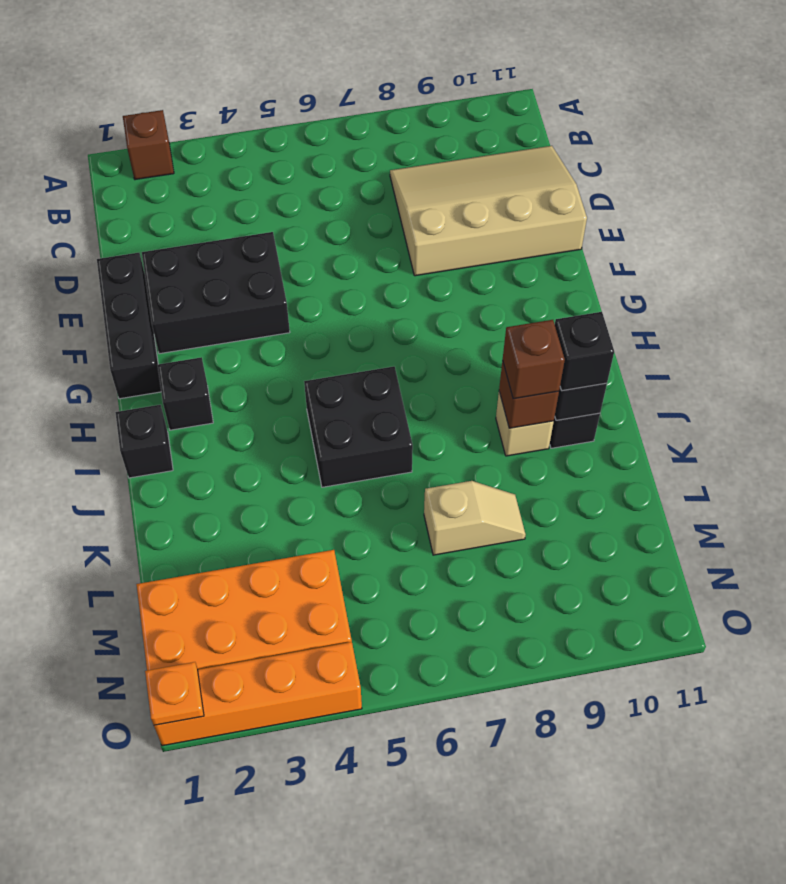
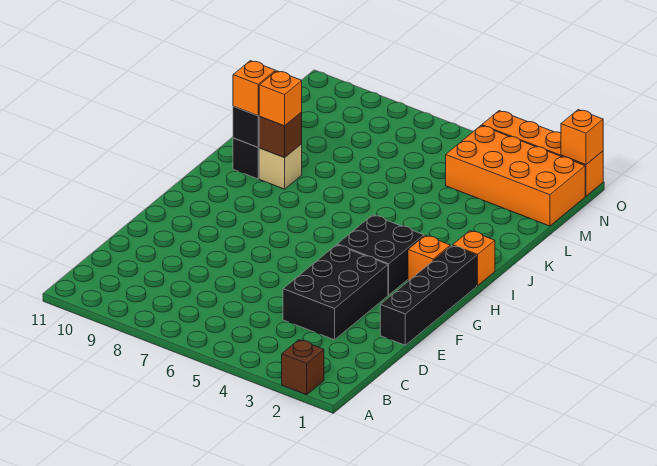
tan 3x4 slope [390,146,587,276] -> none
black 1x3 brick [97,253,161,399] -> black 1x4 brick [380,246,477,345]
black 2x3 brick [142,232,290,354] -> black 2x3 brick turned to [283,245,388,340]
black 1x1 brick [158,357,213,430] -> orange 1x1 brick [408,235,450,281]
black 1x1 brick [115,405,173,478] -> orange 1x1 brick [453,231,495,286]
black 2x2 brick [304,366,413,487] -> black 2x2 brick moved to [337,215,424,295]
brown 1x1 brick [503,320,565,399] -> orange 1x1 brick [259,71,302,126]
black 1x1 brick [555,312,614,391] -> orange 1x1 brick [233,61,275,116]
tan 1x2 slope [424,481,526,555] -> none
orange 1x1 plate [145,662,204,725] -> orange 1x1 brick [561,110,603,165]

